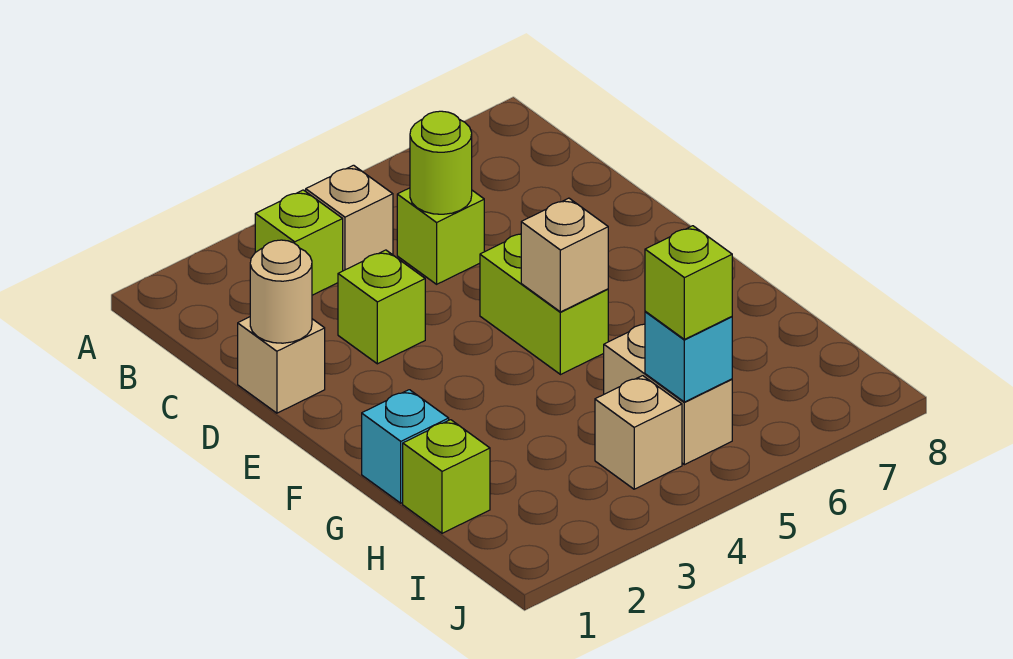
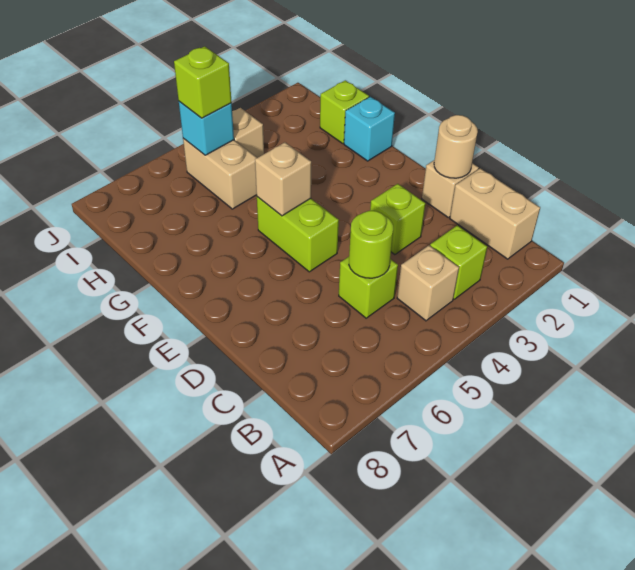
none -> tan 1x2 brick [450,168,540,259]

